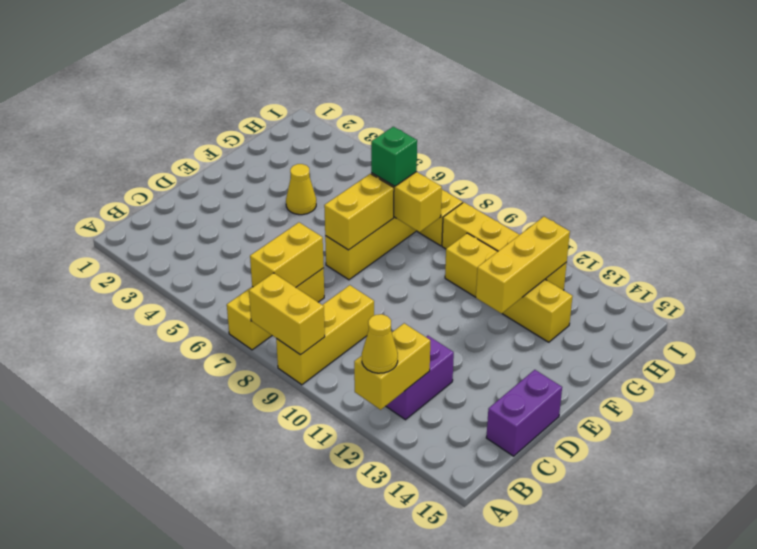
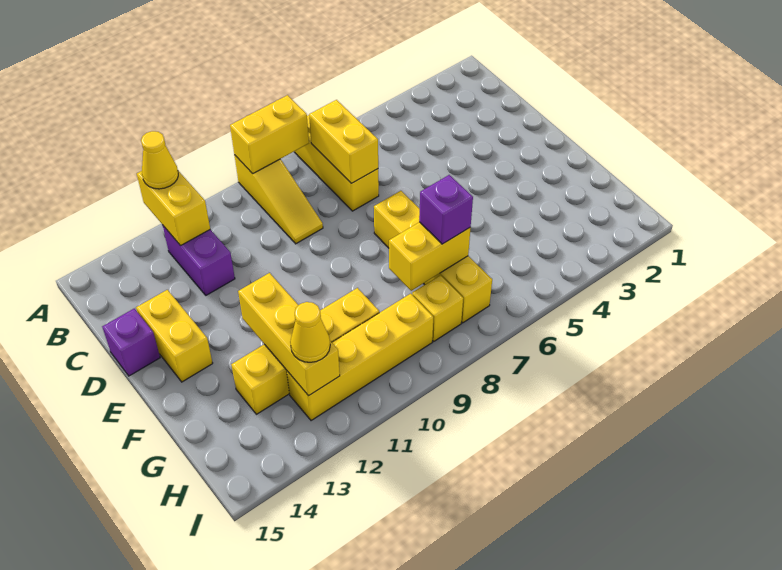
yellow 1x3 brick [276,285,374,385] -> yellow 1x3 slope [234,155,323,244]
purple 1x2 brick [486,370,562,456] -> purple 1x1 brick [102,309,160,376]
yellow 1x2 brick [324,174,394,250] -> yellow 1x2 brick moved to [136,290,213,382]
yellow 1x1 cone [286,164,316,215] -> yellow 1x1 cone moved to [290,302,330,362]
green 1x1 brick [371,127,417,186] -> purple 1x1 brick [419,175,473,244]

